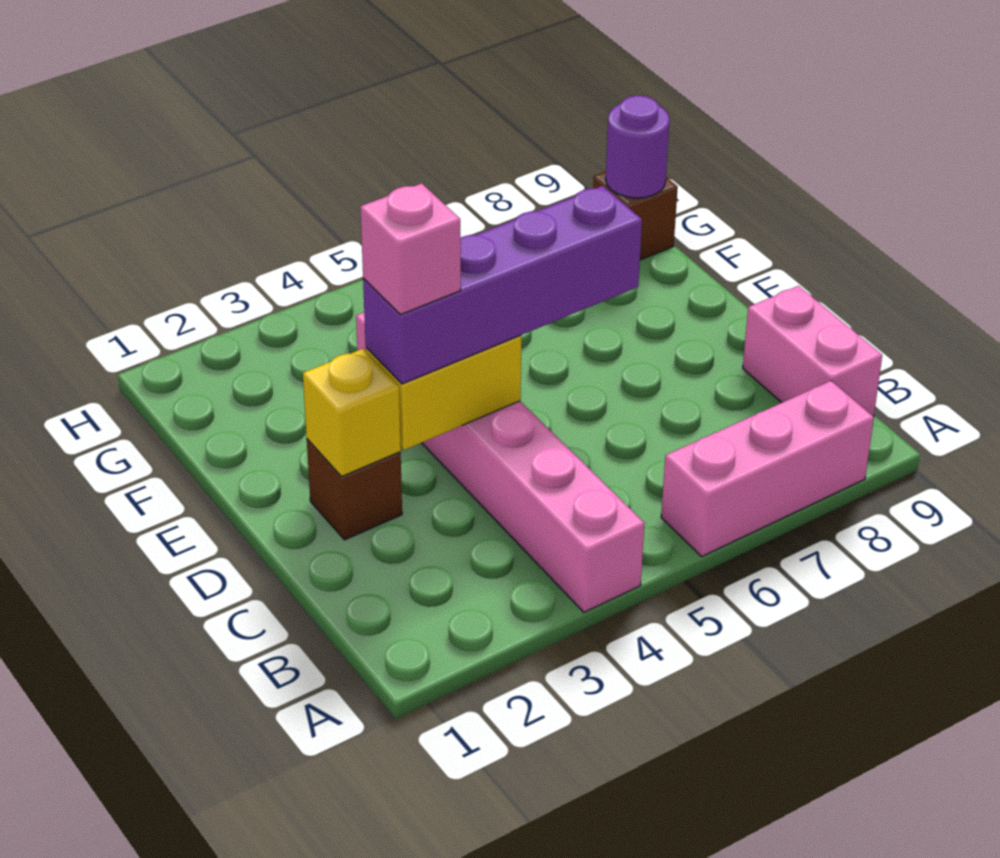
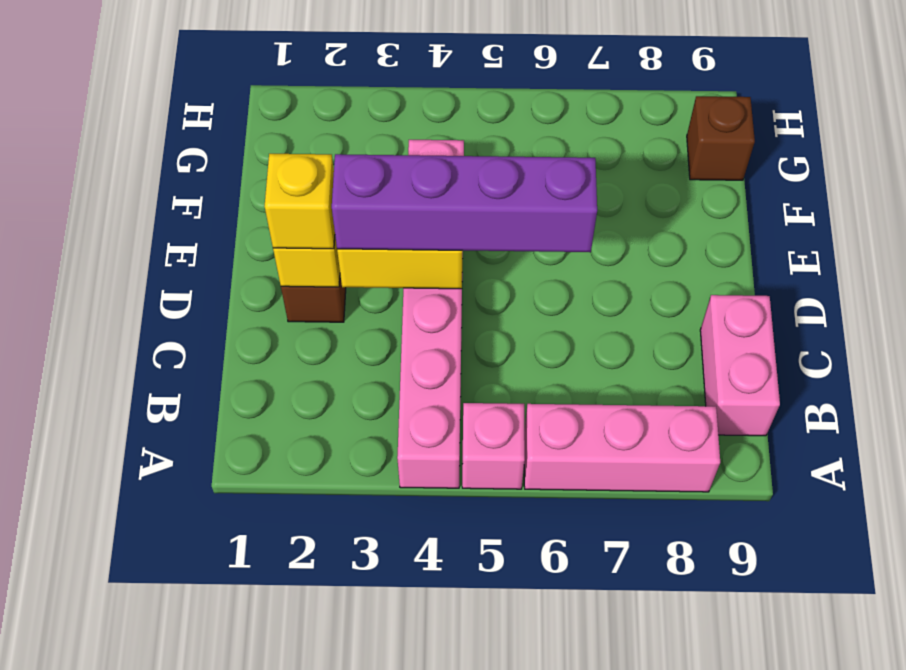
none -> yellow 1x1 brick [264,154,335,249]
pink 1x1 brick [360,183,461,315] -> pink 1x1 brick moved to [462,403,525,489]
purple 1x1 round brick [606,96,670,198] -> none

